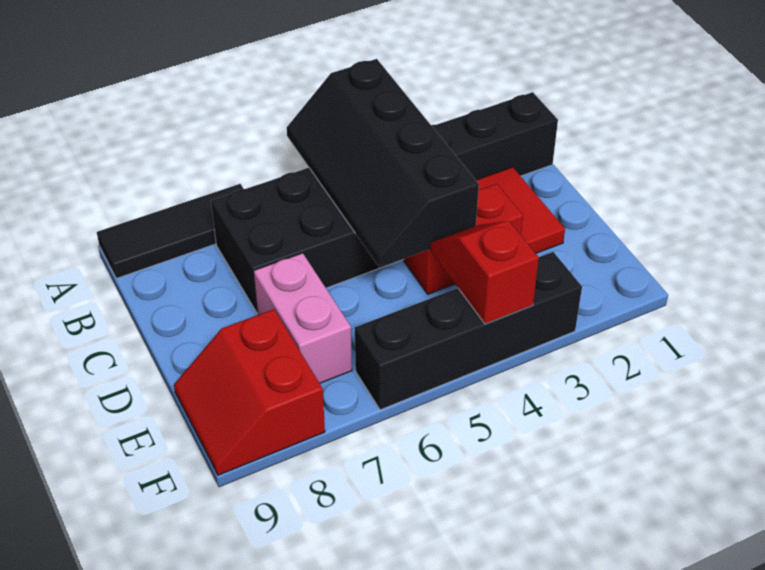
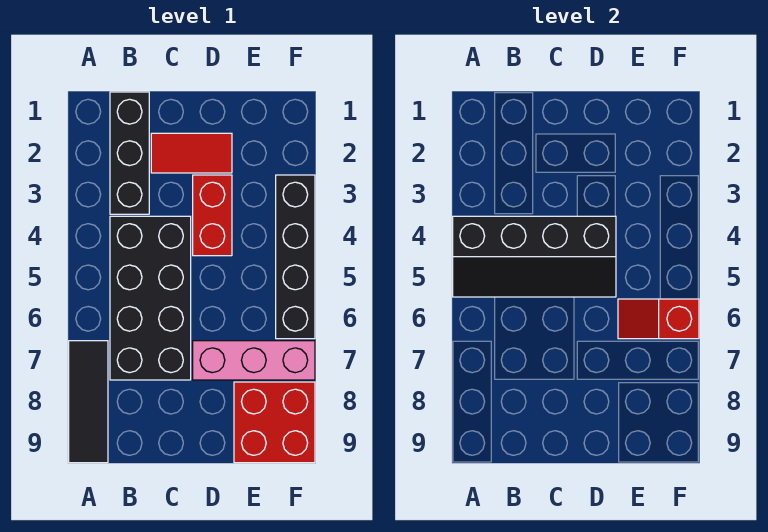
pink 1x2 brick [254,253,352,383] -> pink 1x3 brick [193,341,315,380]
red 1x2 slope [430,221,539,324] -> red 1x2 slope moved to [618,299,699,339]
red 2x2 slope [174,309,325,475] -> red 2x2 brick [234,382,315,463]

